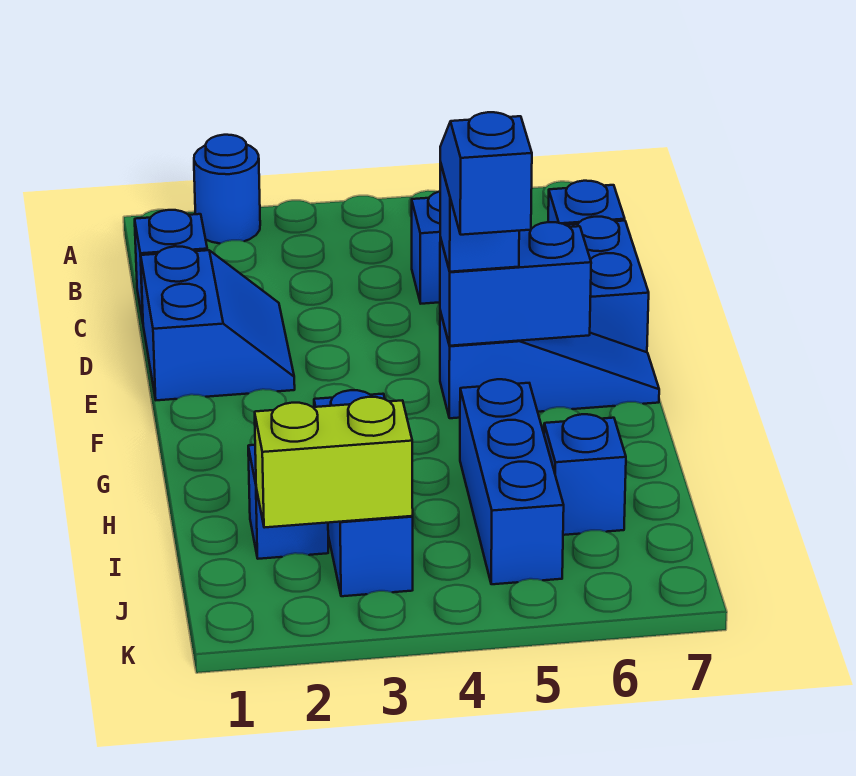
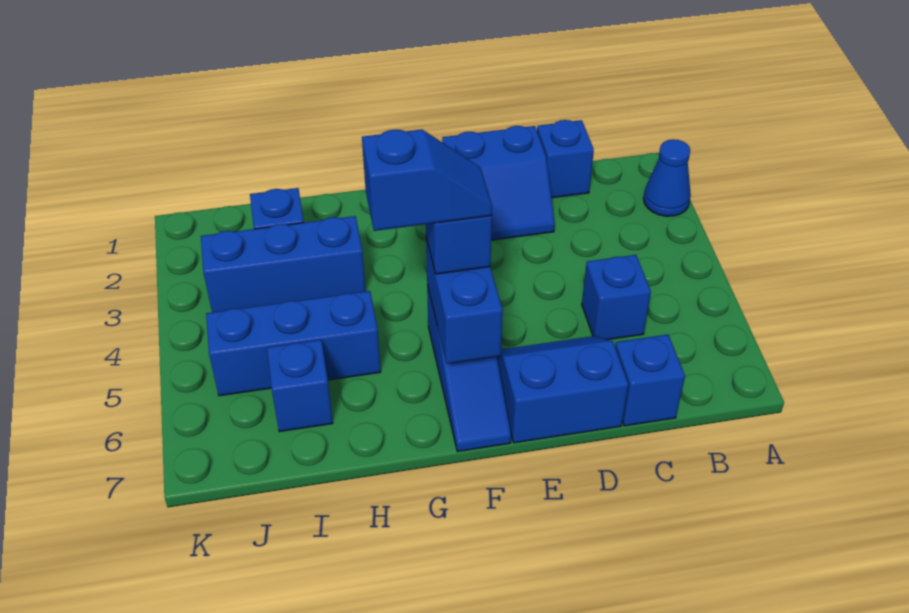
blue 1x1 round brick [194,135,260,243] -> blue 1x1 cone [643,139,691,216]
lime 1x2 brick [255,397,413,528] -> none

